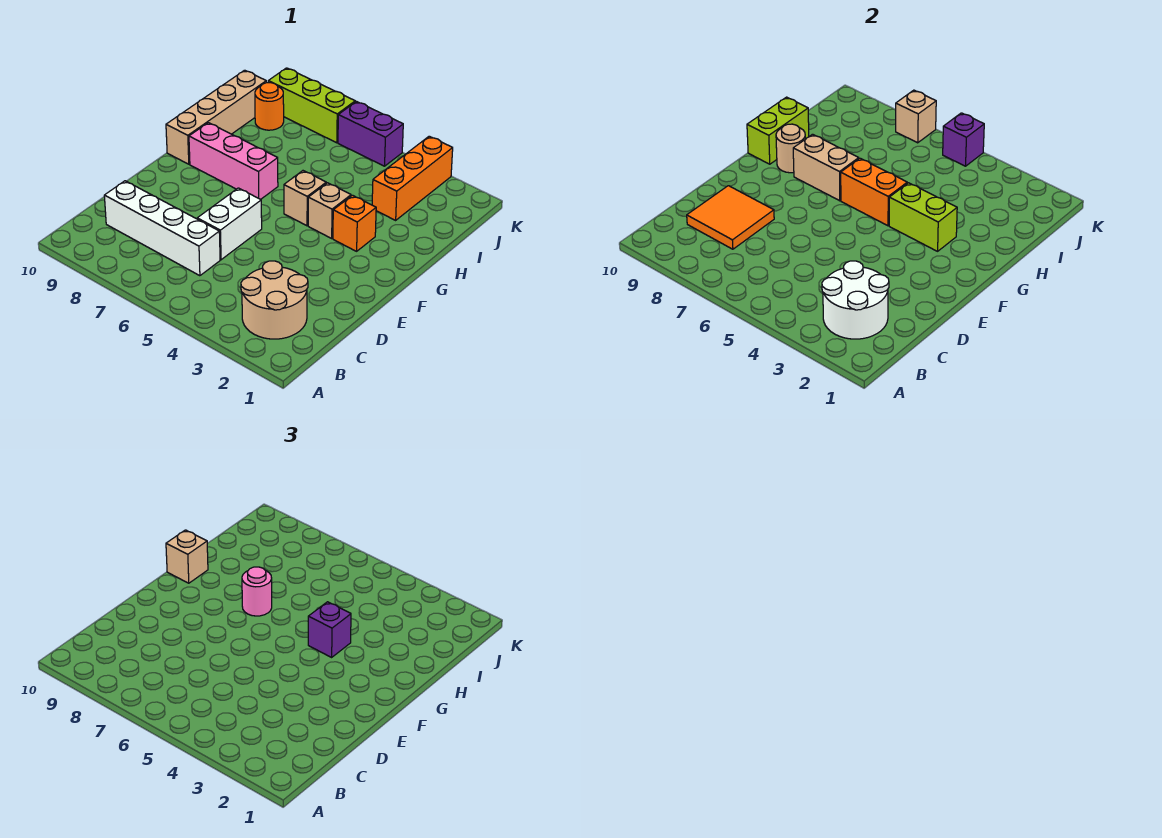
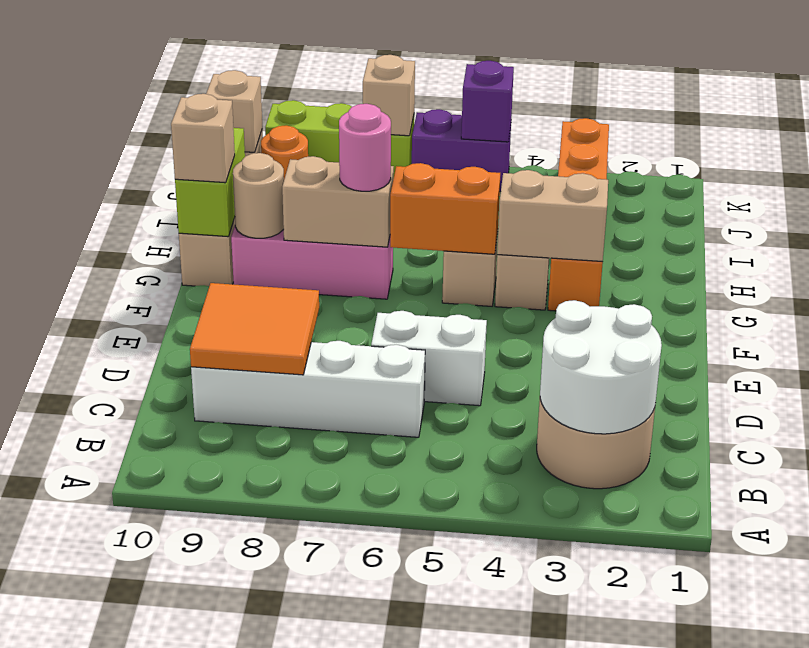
white 1x2 brick [197,188,262,260] -> white 1x2 brick turned to [371,311,487,406]
lime 1x2 brick [889,183,957,251] -> tan 1x2 brick [497,170,608,262]
purple 1x1 brick [308,602,351,657] -> none
none -> tan 1x1 brick [206,70,262,152]

